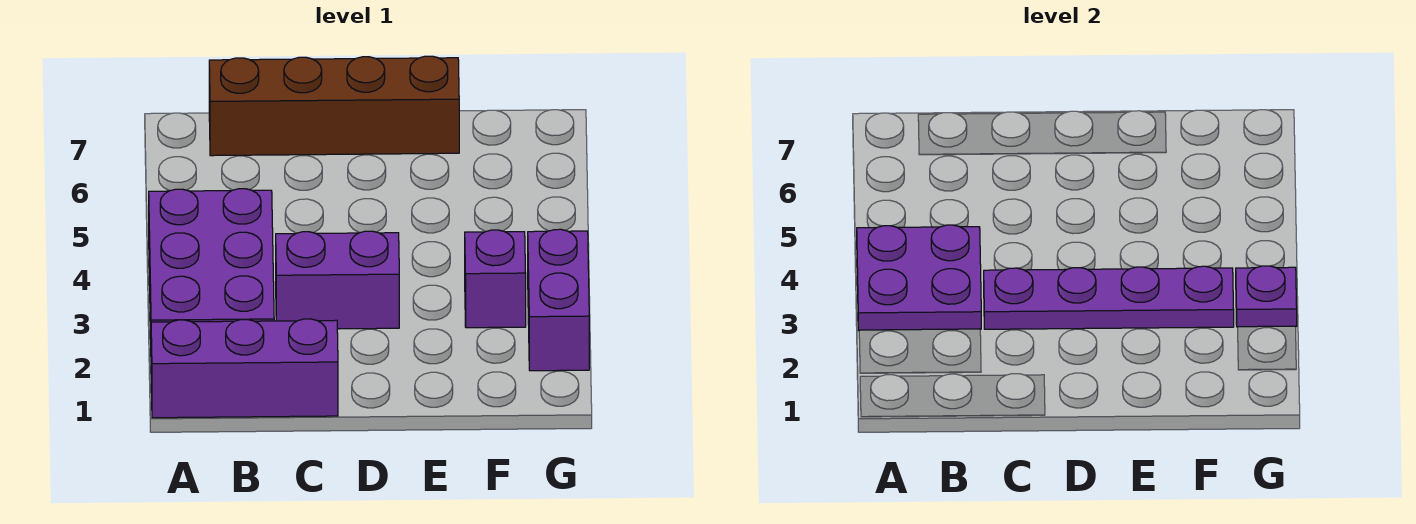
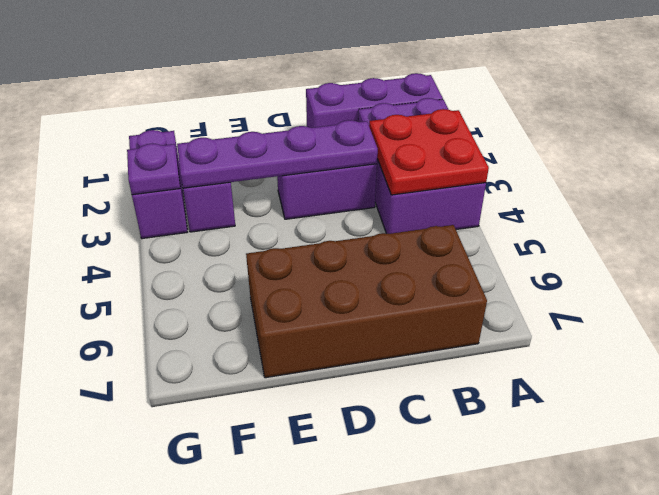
purple 2x2 plate [857,225,981,330] -> red 2x2 plate [369,109,489,195]
brown 1x4 brick [209,56,459,156] -> brown 2x4 brick [246,225,487,378]

